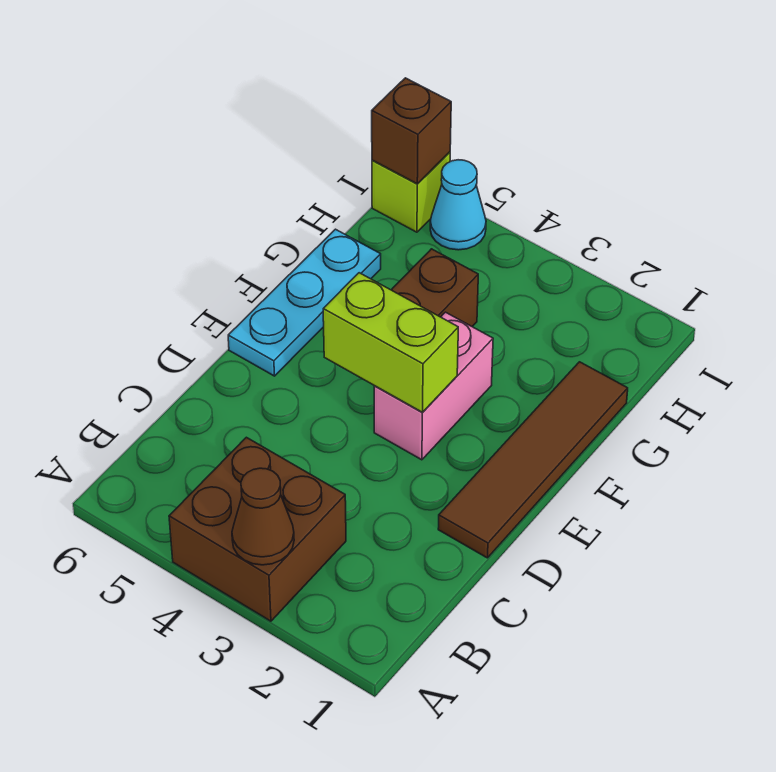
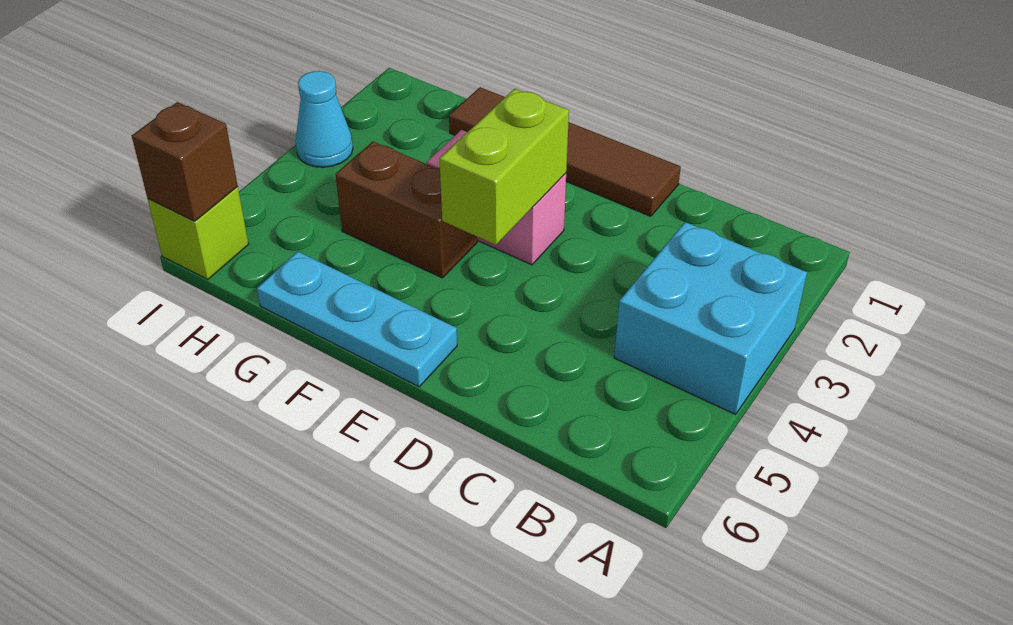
brown 2x2 brick [169,437,346,621] -> cyan 2x2 brick [614,222,807,414]
brown 1x1 cone [232,468,294,565] -> none
cyan 1x1 cone [430,160,486,250] -> cyan 1x1 cone moved to [296,71,353,167]

